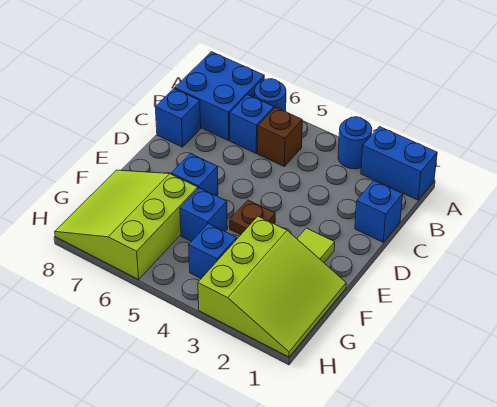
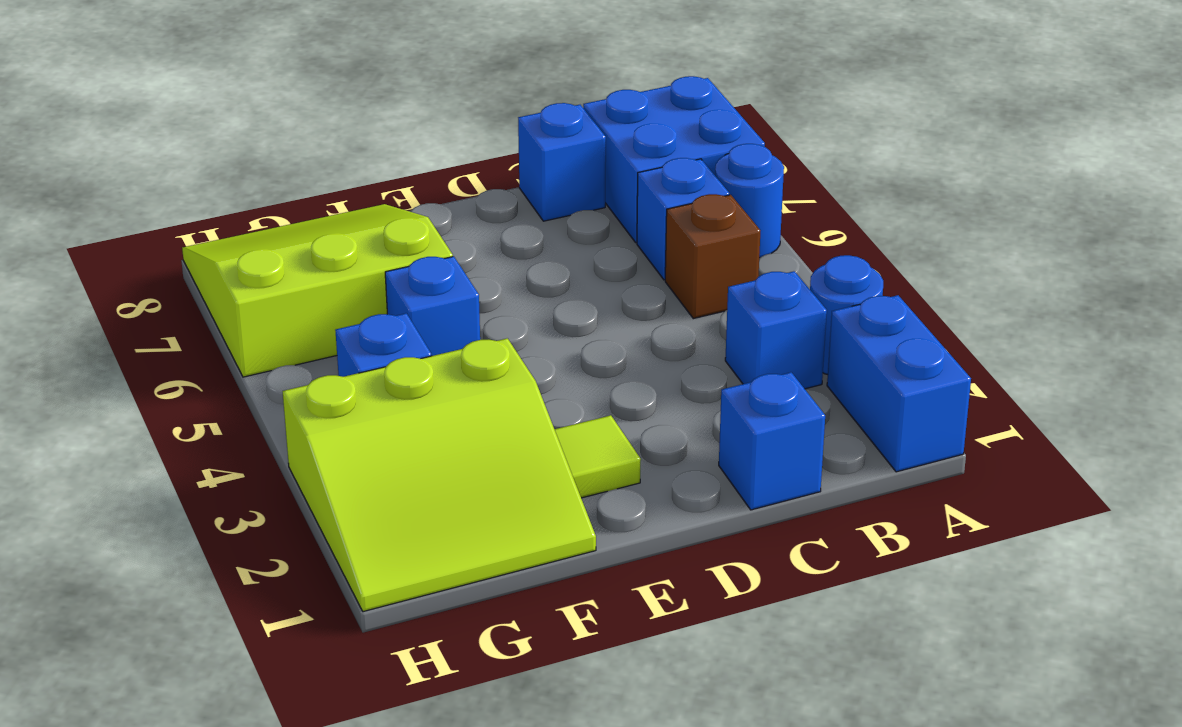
brown 1x1 plate [229,200,275,235] -> none
blue 1x1 brick [171,153,218,196] -> blue 1x1 brick moved to [725,271,827,389]

